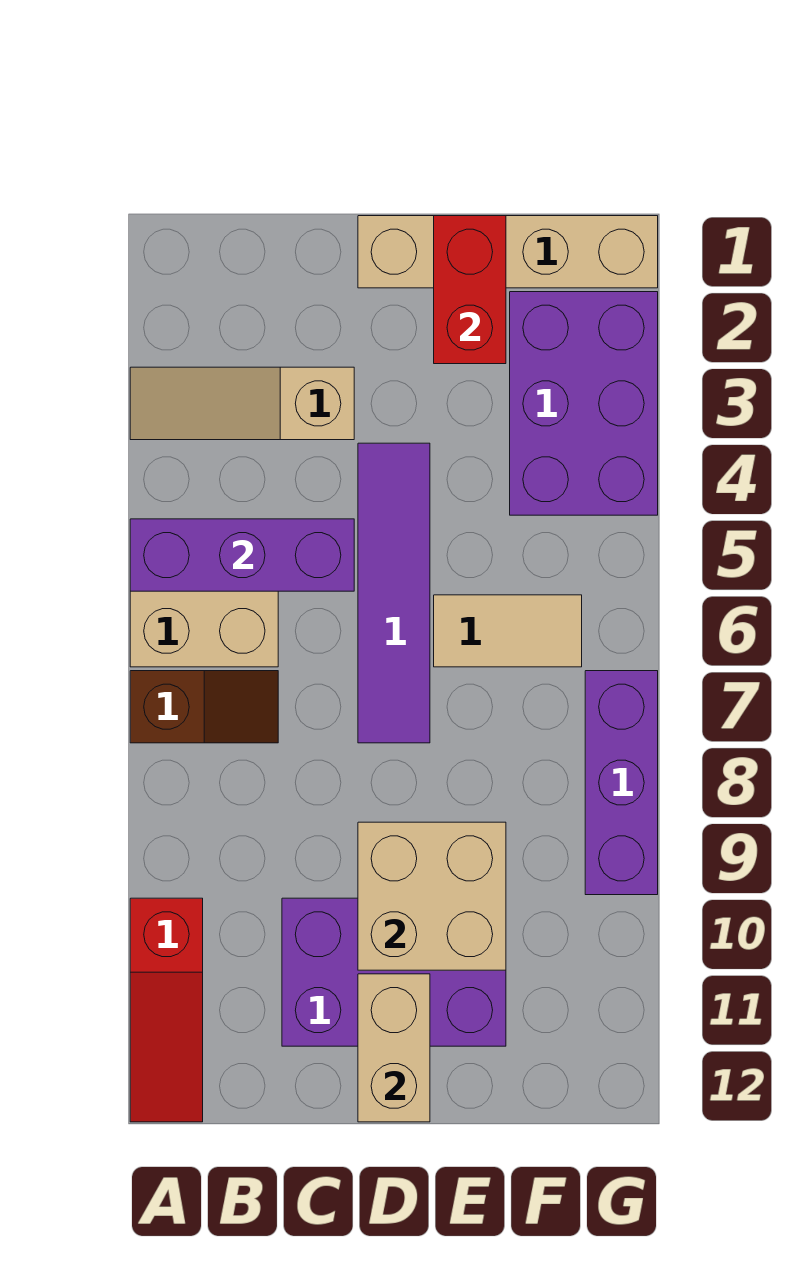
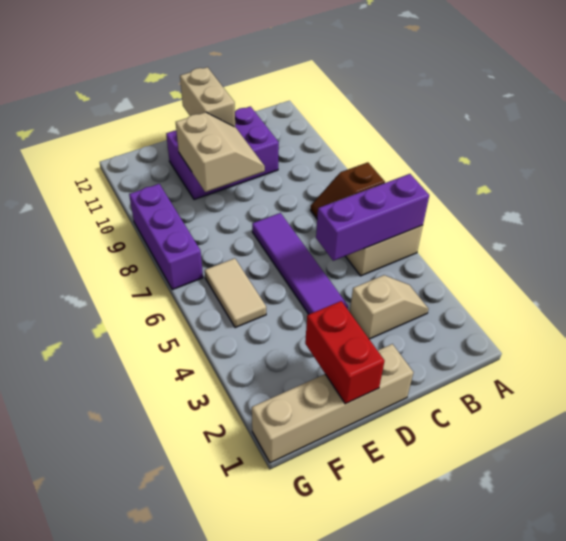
tan 1x3 slope [130,367,354,440] -> tan 1x2 slope [350,275,428,339]
red 1x3 slope [130,898,203,1122] -> none
tan 2x2 brick [358,822,506,970] -> tan 2x2 slope [176,112,265,192]
tan 1x2 tile [434,595,582,667] -> tan 1x2 tile turned to [205,258,266,328]
purple 2x3 brick [510,292,658,515] -> none

